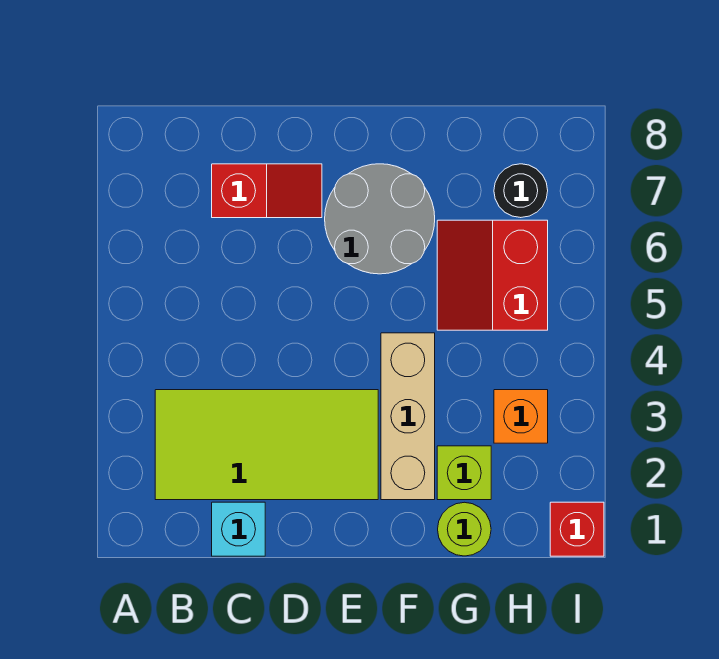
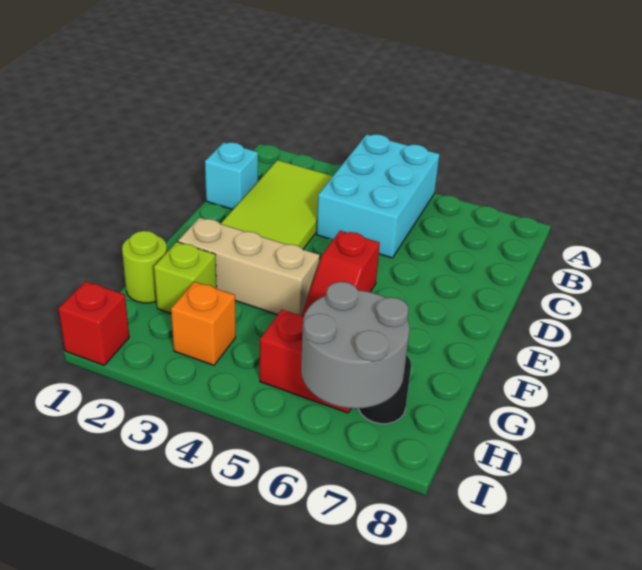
none -> cyan 2x3 brick [317,134,440,258]
red 1x2 slope [212,164,322,218] -> red 1x2 slope moved to [302,230,380,317]
grey 2x2 round brick [325,164,435,274] -> grey 2x2 round brick moved to [301,282,410,409]

